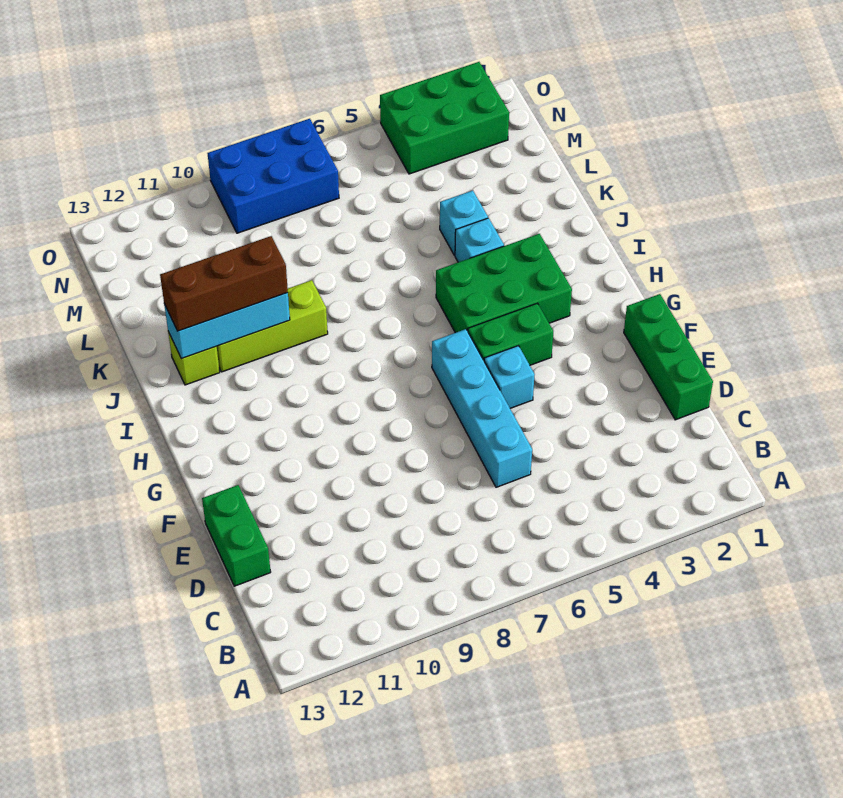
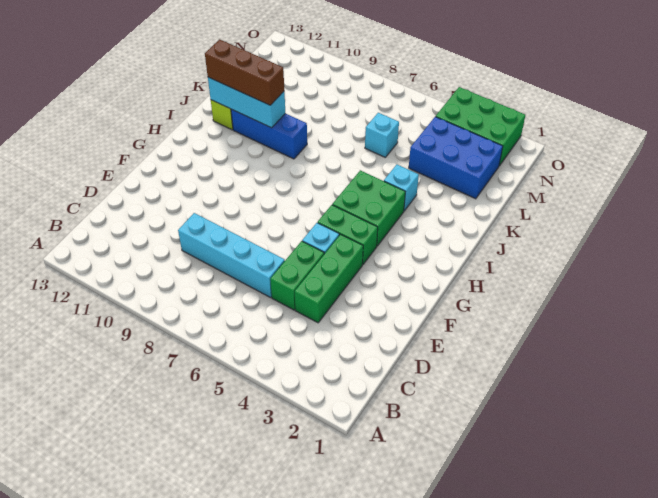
green 1x3 brick [624,294,713,420] -> green 1x3 brick moved to [295,234,363,323]
cyan 1x4 brick [432,329,532,487] -> cyan 1x4 brick turned to [178,213,285,297]
green 1x2 brick [202,485,271,586] -> green 1x2 brick moved to [270,241,324,310]
green 2x3 brick [436,234,572,333] -> green 2x2 brick [332,170,405,246]
lime 1x3 brick [216,280,328,372] -> blue 1x3 brick [231,109,307,159]
cyan 1x1 brick [440,191,488,255] -> cyan 1x1 brick moved to [365,113,399,157]
blue 2x3 brick [208,119,339,233] -> blue 2x3 brick moved to [409,117,503,199]

